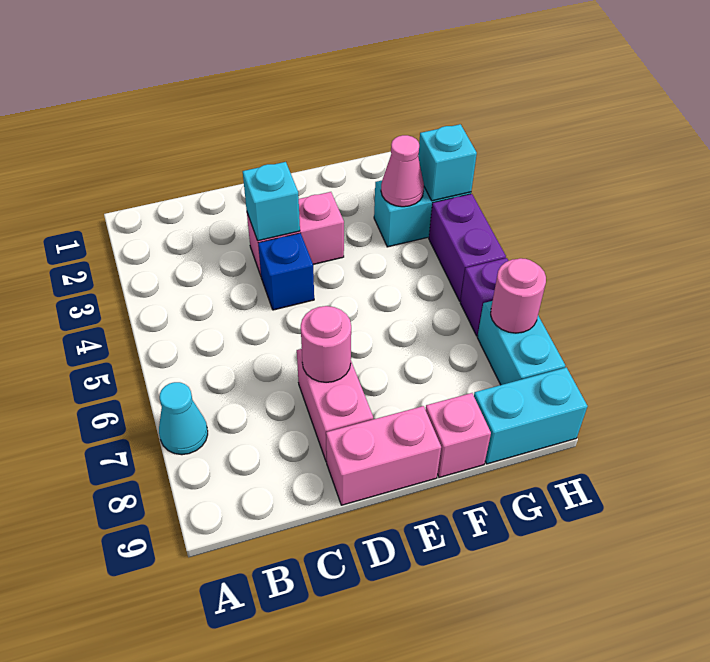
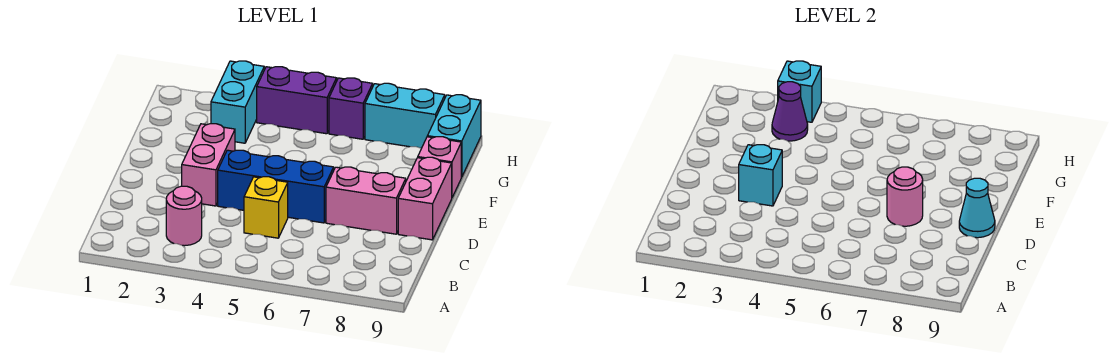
cyan 1x1 cone [159,382,208,455] -> cyan 1x1 cone moved to [959,178,995,238]
none -> yellow 1x1 brick [244,177,288,238]
blue 1x1 brick [258,233,314,310] -> blue 1x3 brick [218,150,334,223]
pink 1x1 cone [381,135,424,207] -> purple 1x1 cone [772,82,808,141]
pink 1x1 round brick [491,258,546,333] -> pink 1x1 round brick moved to [166,186,202,246]

